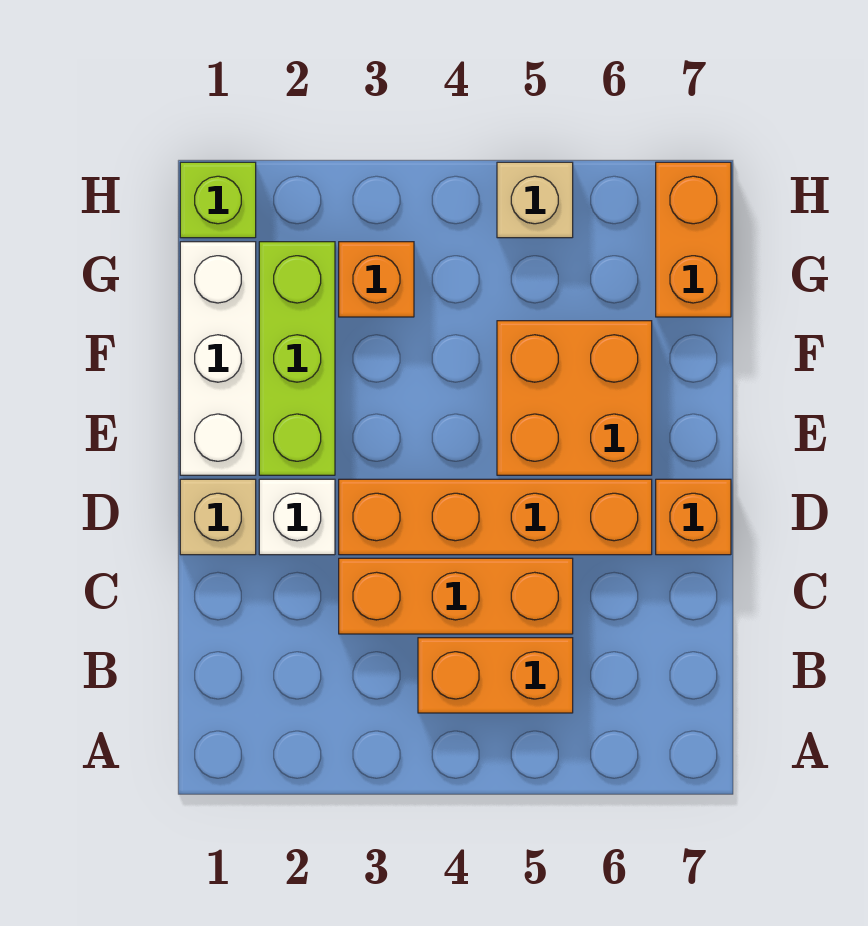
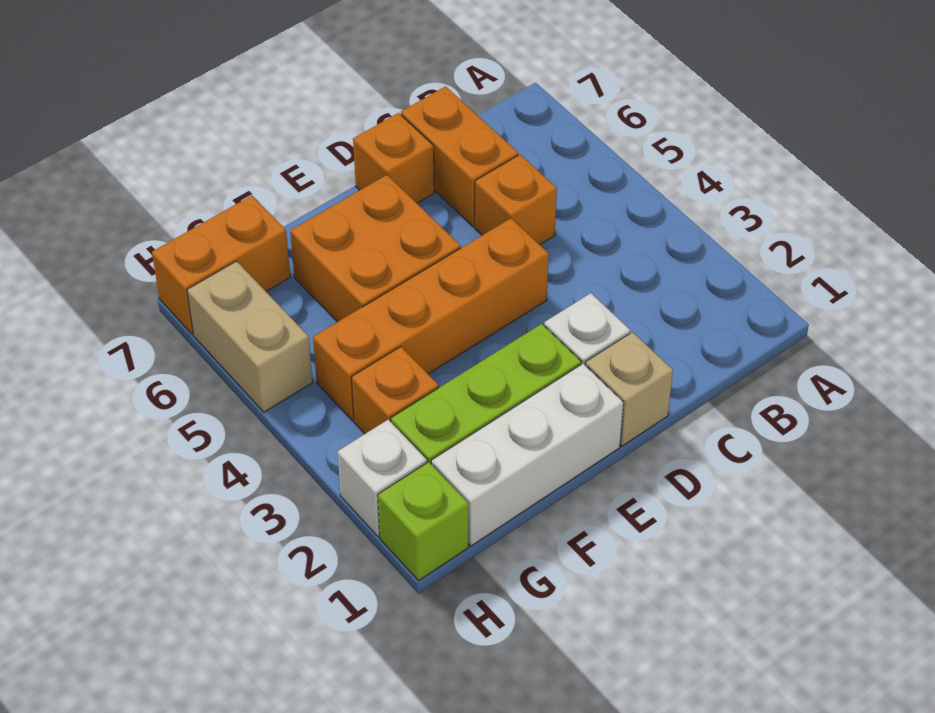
orange 1x2 brick [418,638,573,713] -> orange 1x2 brick moved to [401,86,518,227]
orange 1x3 brick [339,558,573,634] -> orange 1x1 brick [475,155,557,245]
orange 1x4 brick [339,479,652,555] -> orange 1x4 brick turned to [313,218,549,421]
none -> white 1x1 brick [338,420,427,537]
tan 1x1 brick [497,162,573,238] -> tan 1x2 brick [187,261,313,412]

